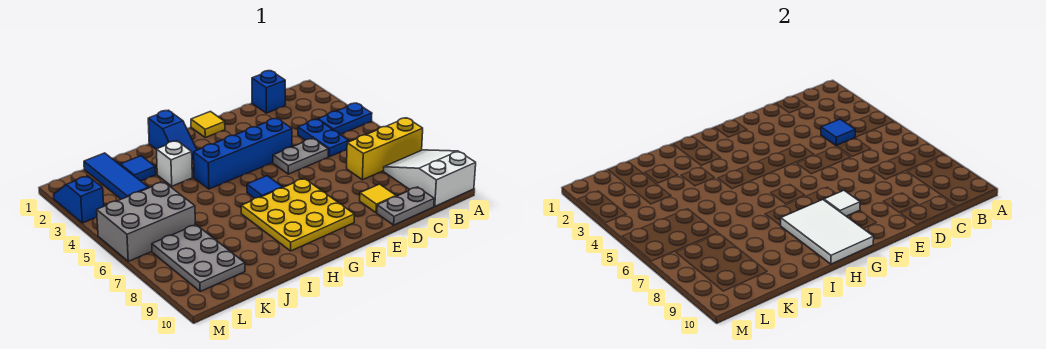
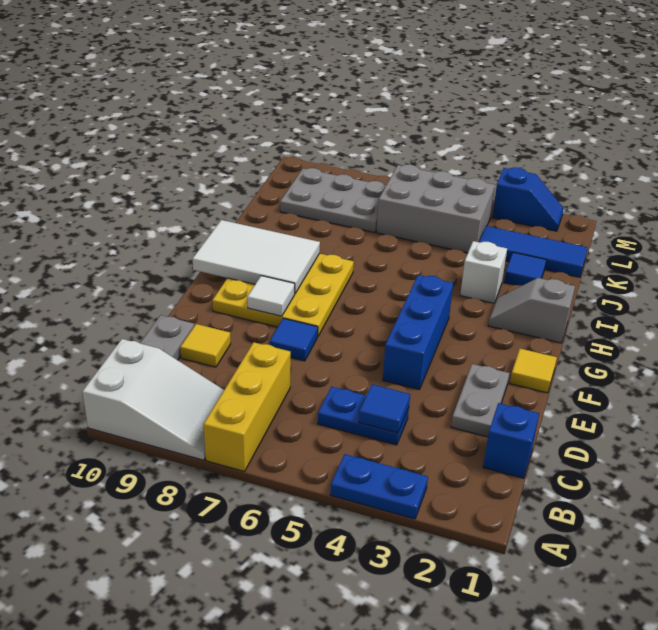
blue 1x2 plate [318,103,372,134] -> blue 1x2 plate turned to [330,454,428,519]
grey 1x2 plate [273,139,328,174] -> grey 1x2 plate moved to [451,364,509,437]
blue 1x4 brick [194,118,292,189] -> blue 1x3 brick [383,275,453,390]
blue 1x1 tile [247,176,283,198] -> blue 1x1 tile moved to [270,318,318,361]
blue 1x2 slope [148,110,197,160] -> grey 1x2 slope [488,278,575,343]
grey 2x3 brick [97,182,195,261] -> grey 2x3 brick turned to [376,165,495,253]

